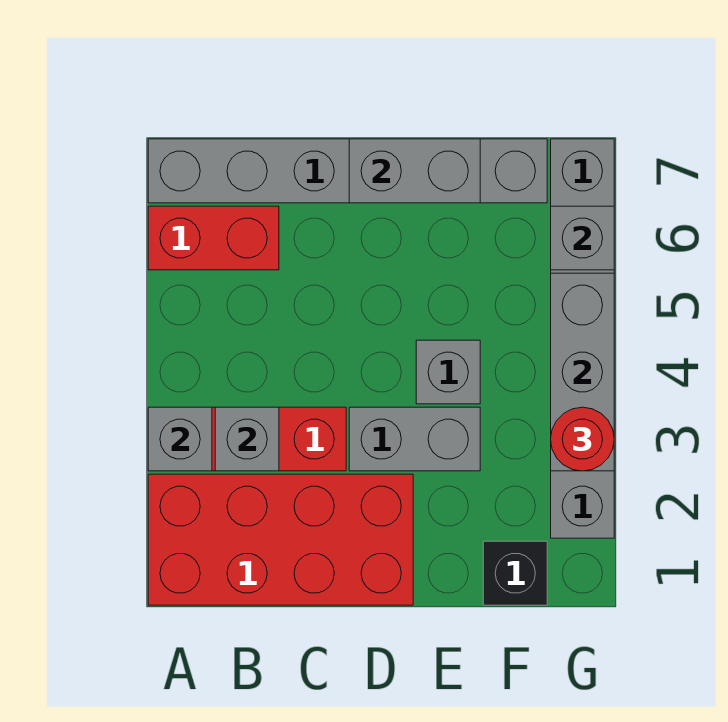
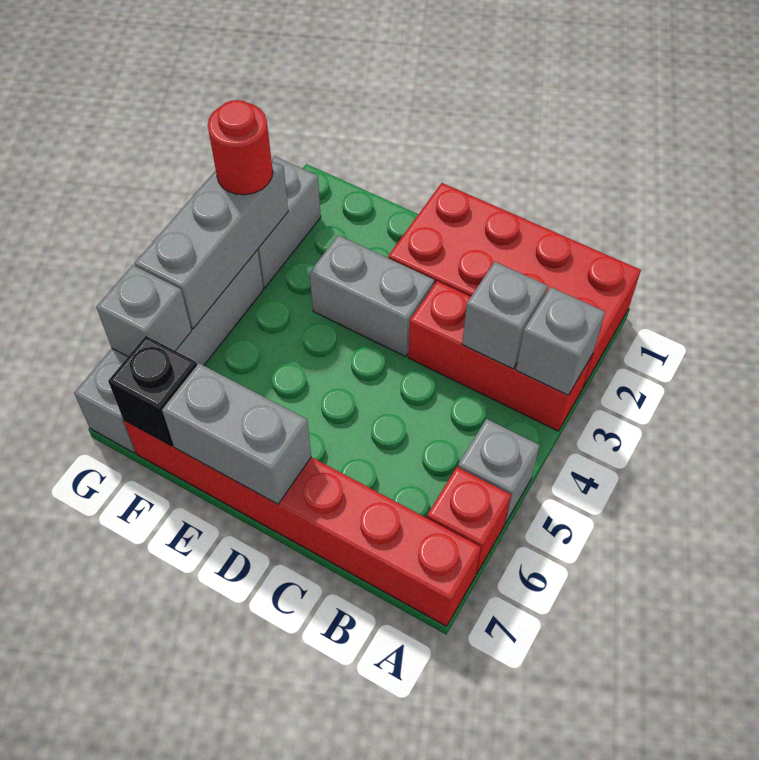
red 1x2 brick [148,206,279,270] -> red 1x1 brick [427,467,511,574]
grey 1x6 brick [148,139,547,203] -> red 1x6 brick [124,420,481,626]
grey 1x1 brick [416,340,480,404] -> grey 1x1 brick moved to [458,419,540,524]
black 1x1 brick [483,541,547,605] -> black 1x1 brick moved to [108,336,197,446]

